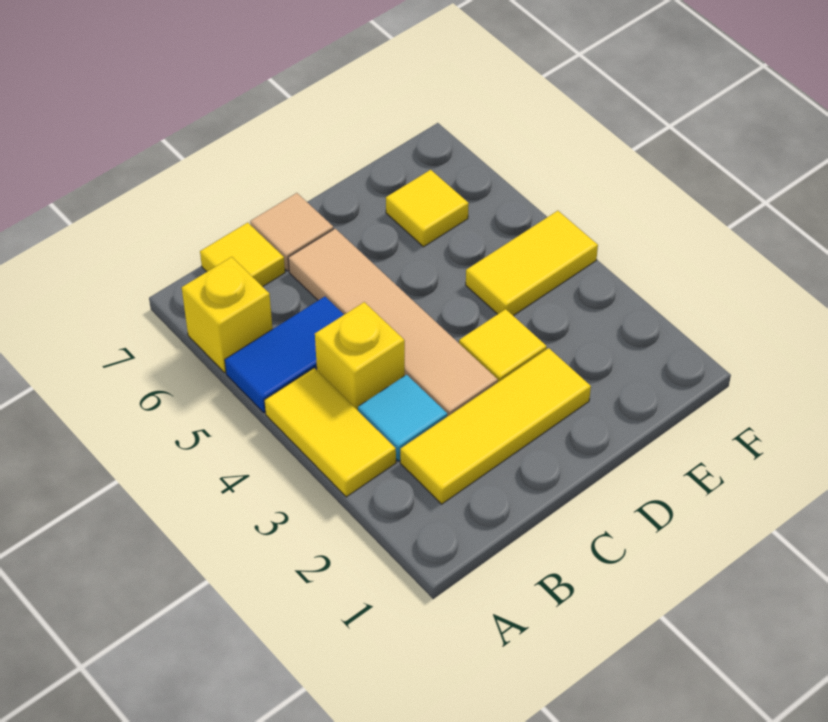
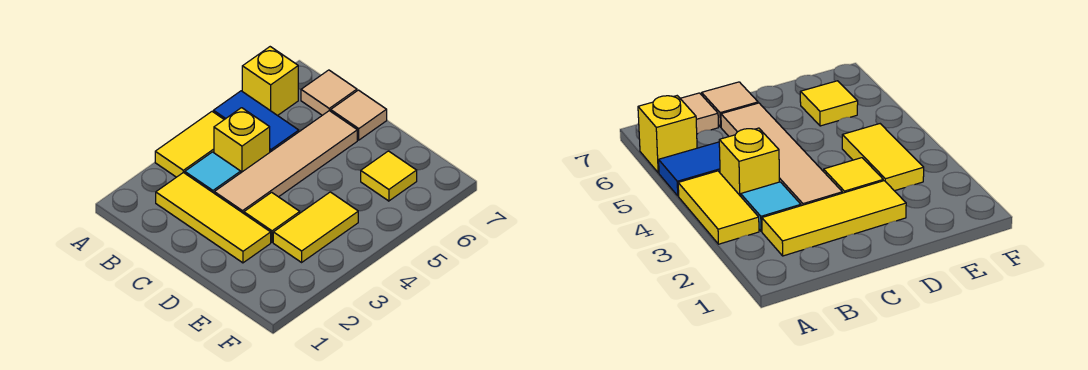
yellow 1x1 tile [200,223,285,287] -> tan 1x1 tile [301,70,357,115]
yellow 1x2 tile [466,211,598,316] -> yellow 1x2 tile turned to [273,192,358,262]

